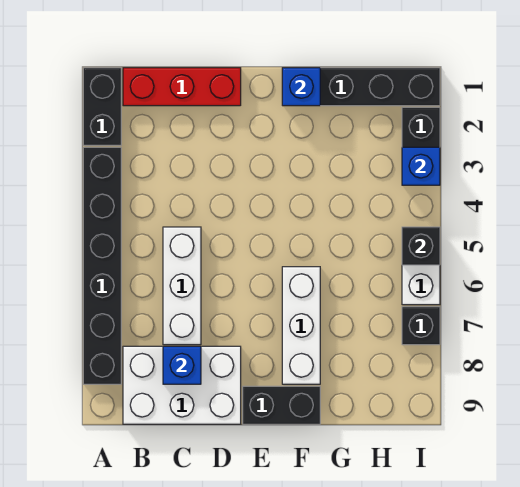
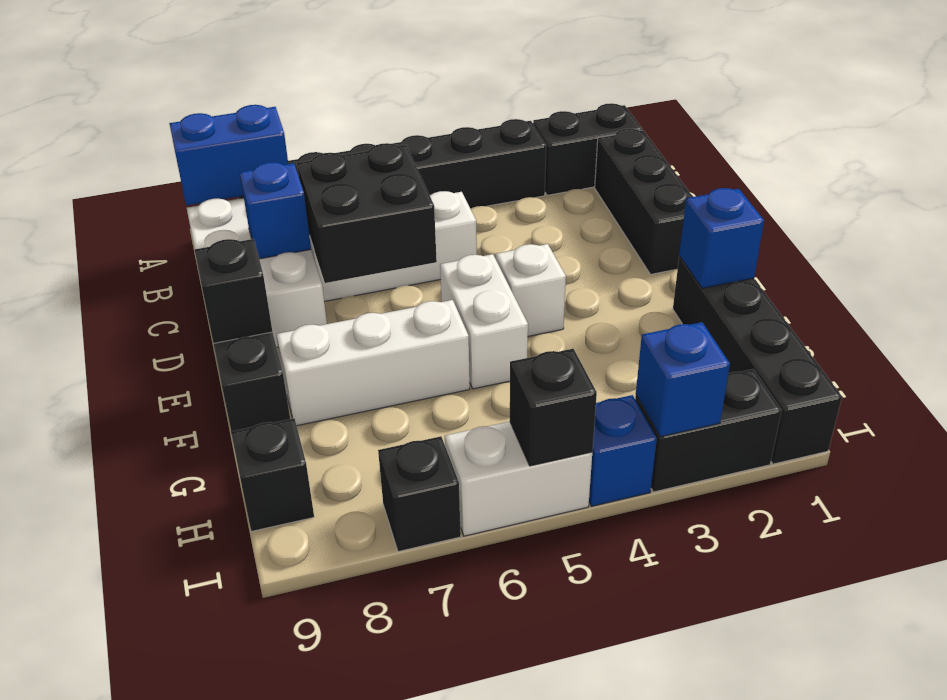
none -> blue 1x2 brick [169,105,288,206]
red 1x3 brick [123,68,241,106] -> black 1x3 brick [595,129,693,274]
none -> black 2x2 brick [297,143,437,283]
none -> white 1x1 brick [496,244,566,336]
none -> white 1x2 brick [440,254,528,389]
none -> black 1x1 brick [194,239,273,343]
none -> black 1x1 brick [231,418,314,531]
none -> blue 1x1 brick [589,395,657,506]

